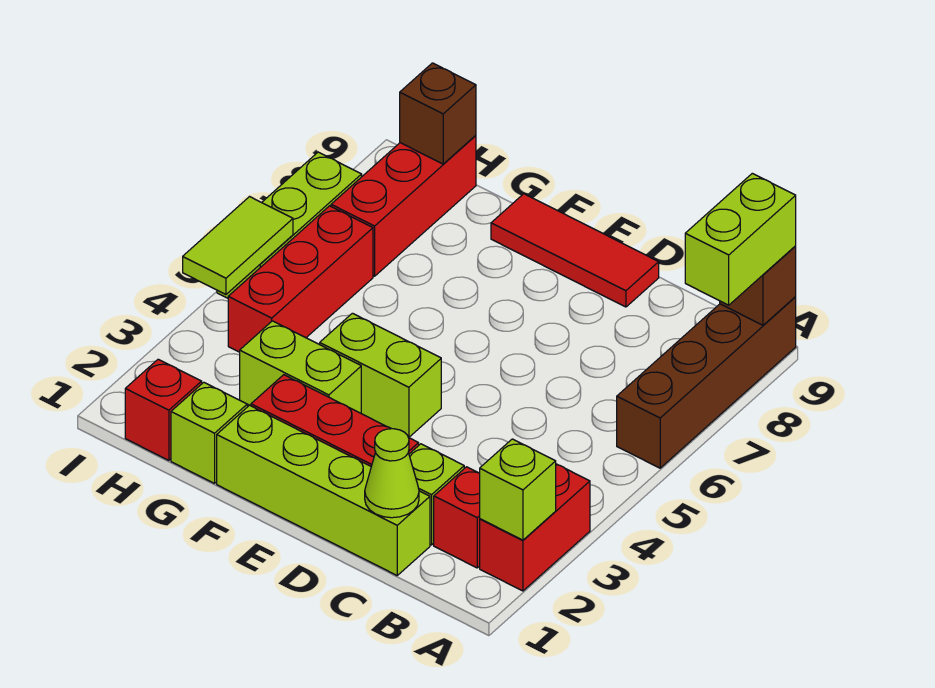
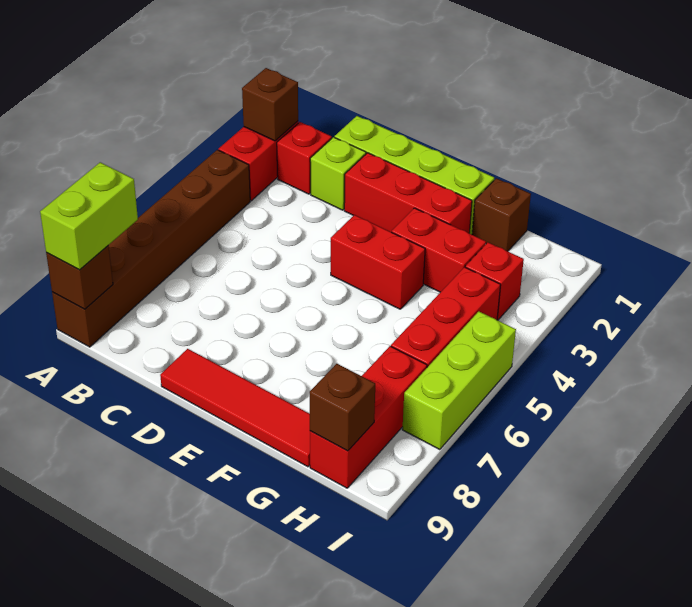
lime 1x1 brick [480,439,556,540] -> brown 1x1 brick [242,68,298,141]
brown 1x4 brick [617,297,796,468] -> brown 1x6 brick [52,150,250,347]
lime 1x1 cone [365,429,419,518] -> none
red 1x3 tile [491,194,659,307] -> red 1x4 tile [160,349,310,467]
lime 1x2 brick [320,313,441,437] -> red 1x2 brick [331,215,425,309]
lime 1x2 brick [240,321,361,413] -> red 1x2 brick [392,208,486,292]
lime 1x1 brick [171,382,247,483] -> brown 1x1 brick [472,178,531,251]
red 1x1 brick [125,359,202,460] -> red 1x1 brick moved to [465,242,524,320]
lime 1x2 tile [183,197,293,294] -> none

